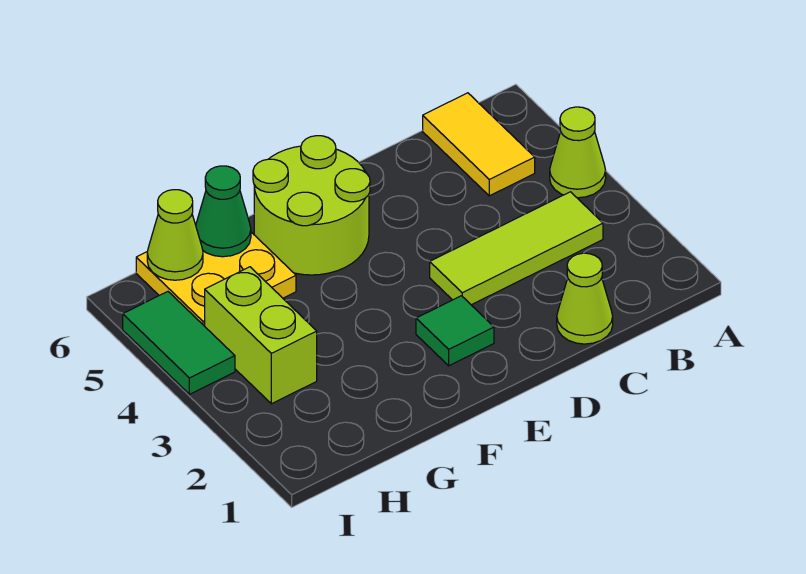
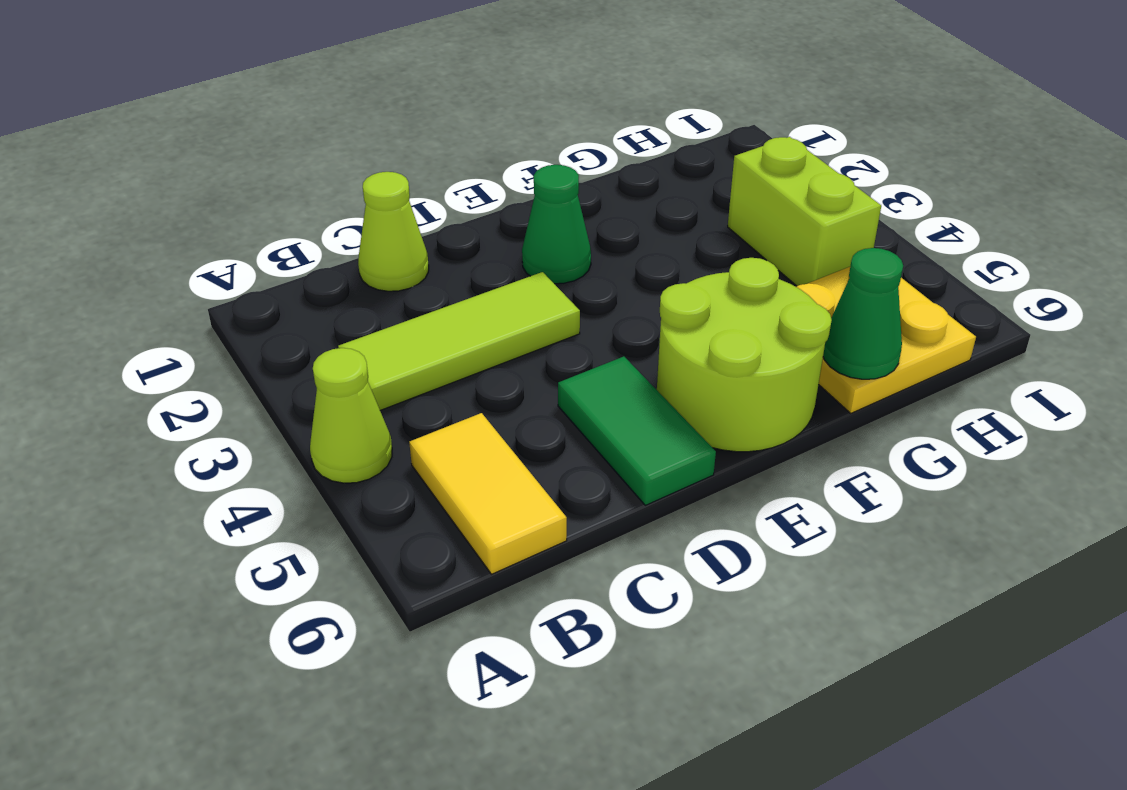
green 1x1 tile [416,296,494,366] -> green 1x1 cone [522,165,591,284]
lime 1x1 cone [147,190,203,280] -> none
green 1x2 tile [123,292,235,394] -> green 1x2 tile moved to [558,356,716,505]

